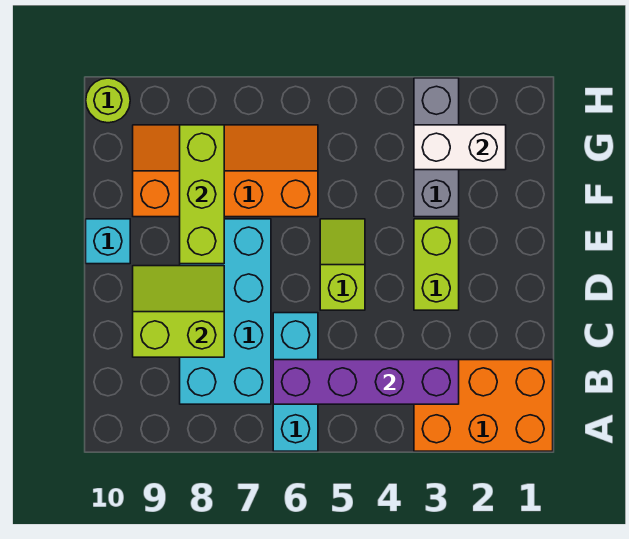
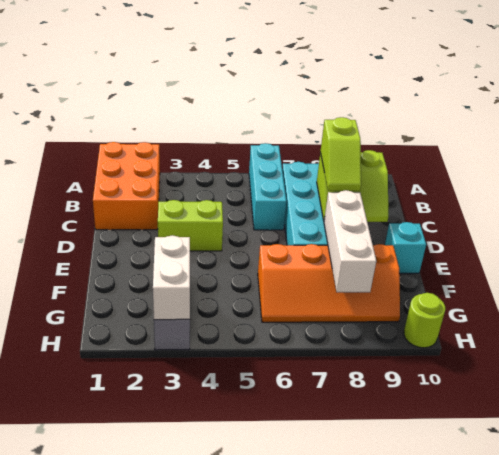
orange 2x3 brick [414,360,553,451] -> orange 2x3 brick turned to [93,142,160,230]
purple 1x4 brick [273,360,459,404] -> none
lime 1x2 brick [414,219,459,310] -> lime 1x2 brick turned to [158,200,223,251]
lime 1x2 slope [320,219,365,310] -> lime 1x2 slope moved to [320,117,361,191]
lime 1x3 brick [180,125,224,264] -> white 1x3 brick [324,190,376,292]
white 1x2 brick [414,125,506,170] -> white 1x2 brick turned to [153,235,190,320]

